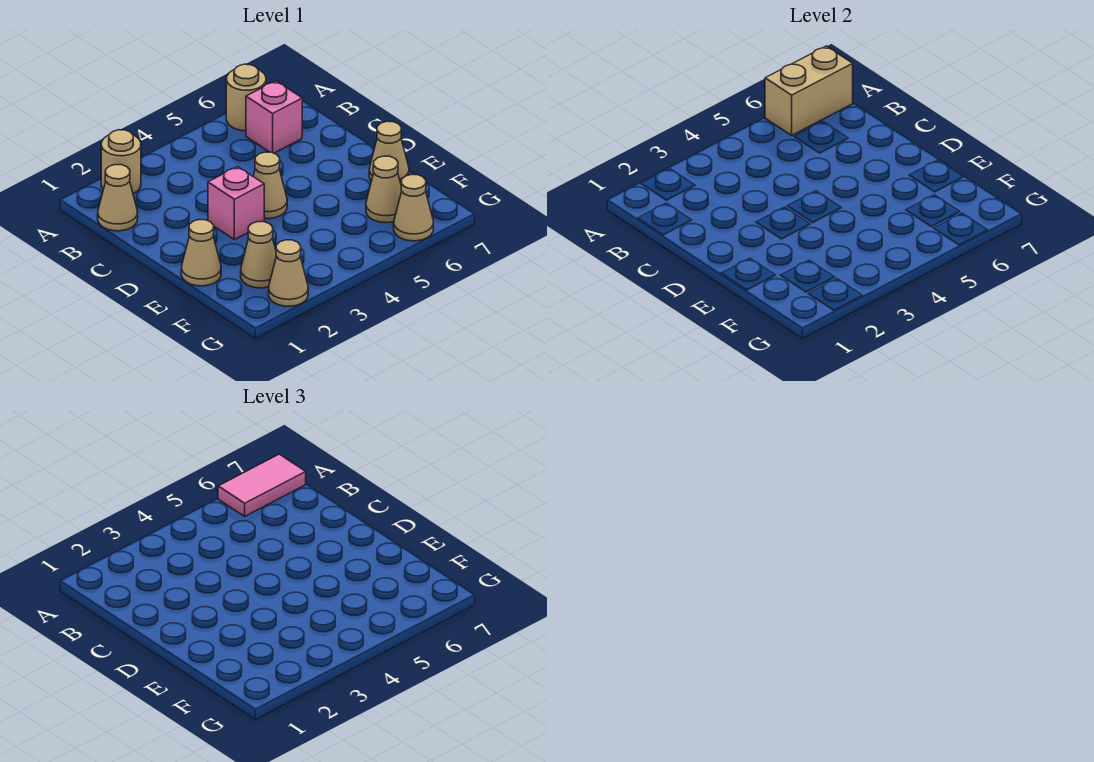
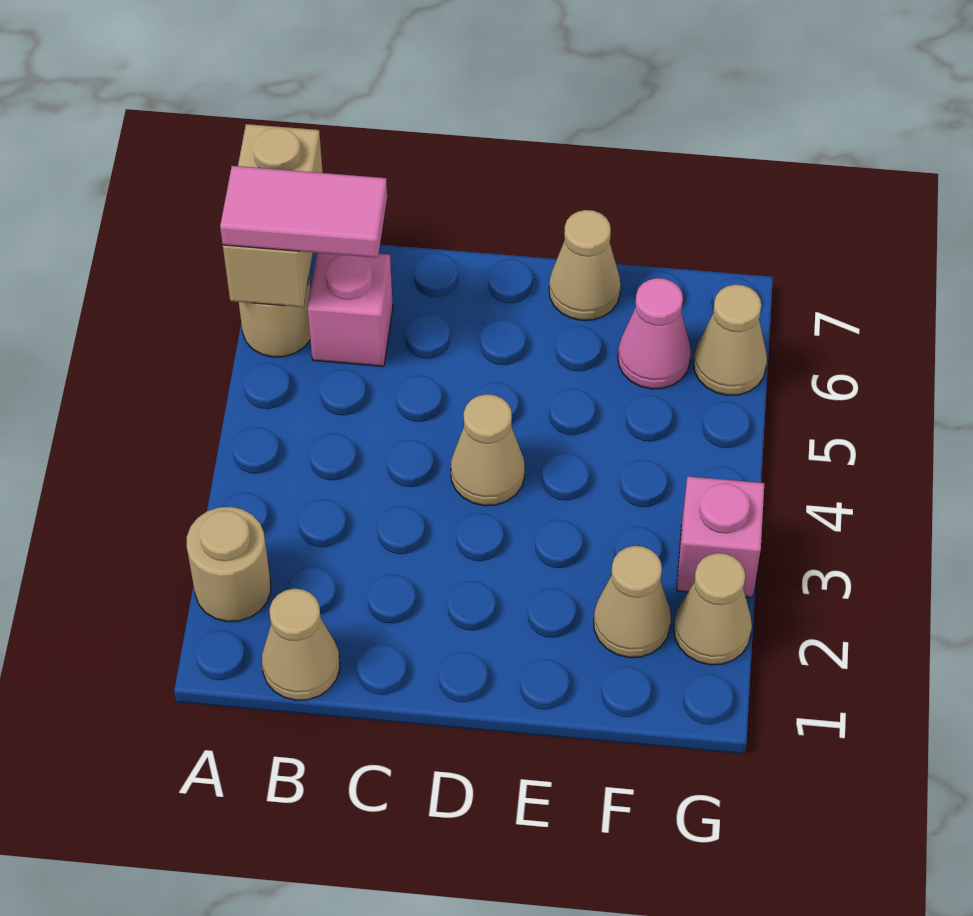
pink 1x2 tile [218,454,306,516] -> pink 1x2 tile turned to [220,166,387,258]
pink 1x1 brick [208,167,264,240] -> pink 1x1 brick moved to [677,476,764,598]
tan 1x1 cone [181,220,221,286] -> none
tan 1x1 cone [366,156,402,223] -> pink 1x1 cone [618,278,691,389]

